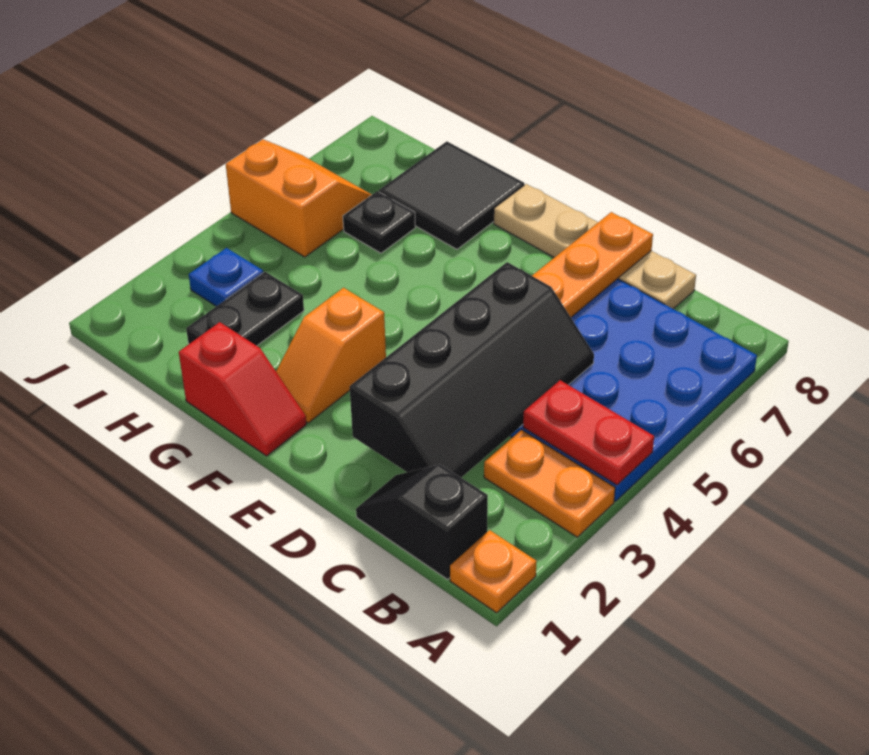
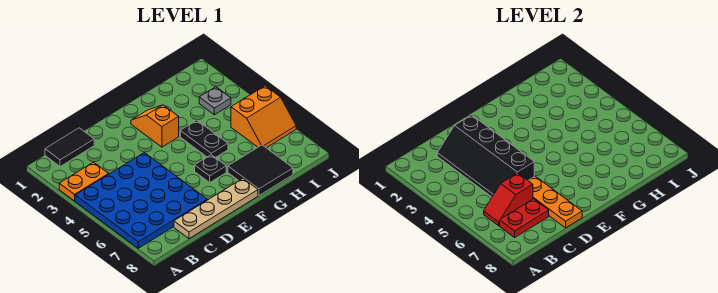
orange 1x1 plate [450,530,537,613] -> none
red 1x2 plate [523,380,654,485] -> red 1x2 plate moved to [500,199,549,237]
black 1x2 slope [356,464,488,579] -> black 1x2 tile [45,128,94,167]
red 1x2 slope [179,322,306,456] -> red 1x2 slope moved to [484,173,533,226]
black 1x2 plate [186,272,304,346] -> black 1x2 plate moved to [180,120,228,158]
black 1x1 plate [343,191,415,253] -> black 1x1 plate moved to [195,155,226,182]
blue 1x1 plate [189,248,263,306] -> grey 1x1 plate [199,87,231,115]

